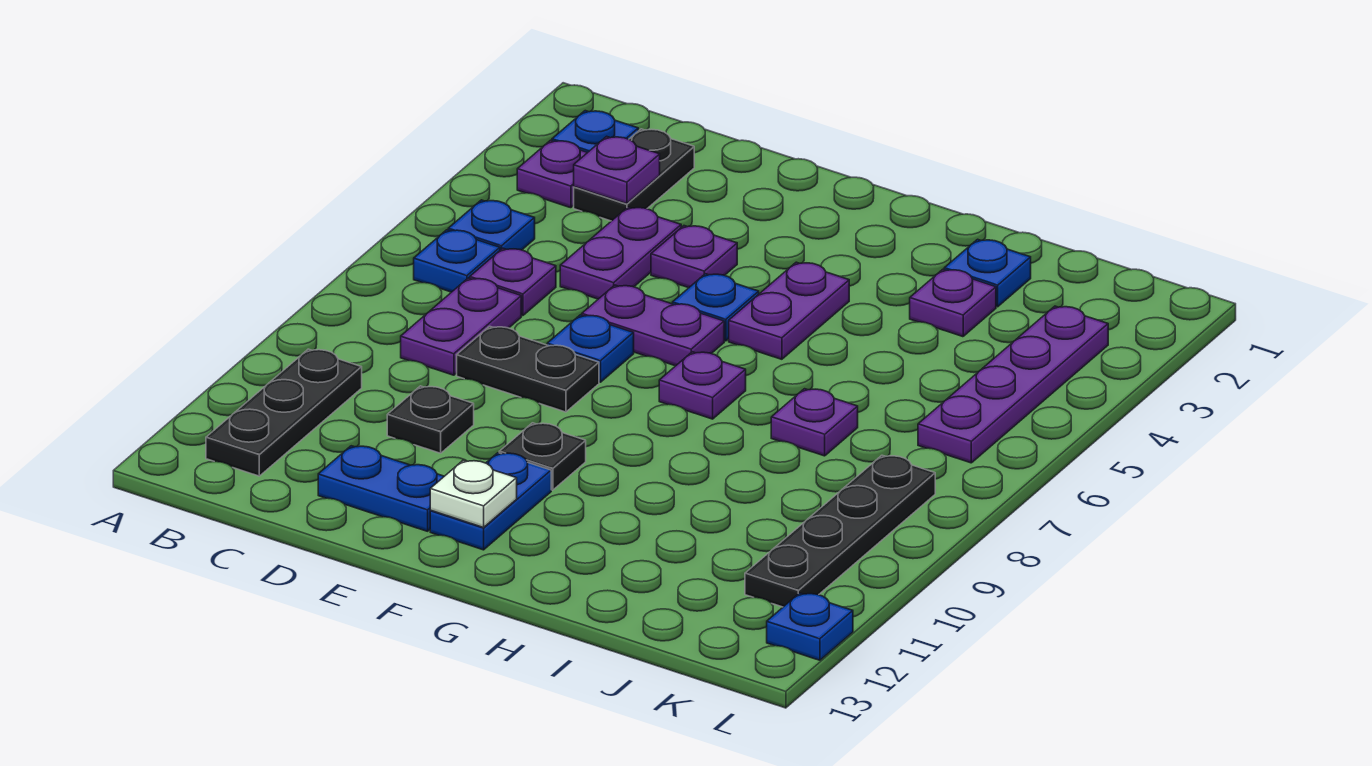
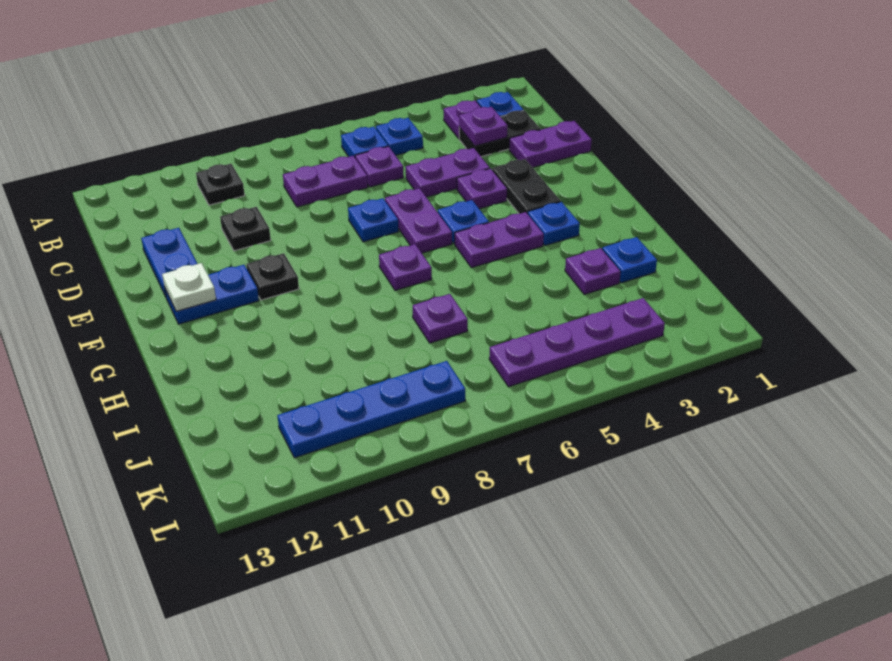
black 1x3 plate [206,349,362,476] -> black 1x1 plate [196,164,245,205]
none -> purple 1x2 plate [509,121,592,167]
black 1x2 plate [457,326,599,412] -> black 1x2 plate moved to [492,159,561,214]
black 1x4 plate [745,455,935,607] -> blue 1x4 plate [277,361,465,458]
blue 1x1 plate [767,593,853,660] -> blue 1x1 plate moved to [528,202,580,245]

